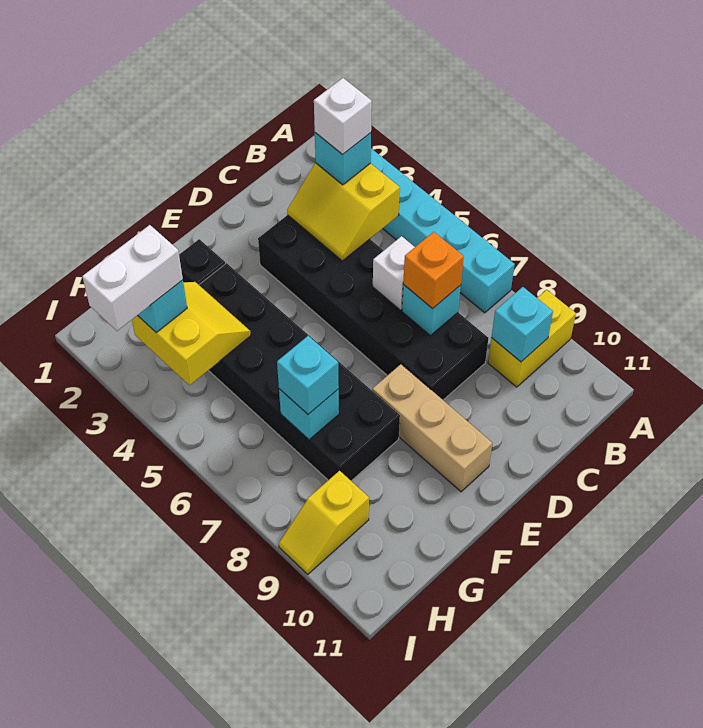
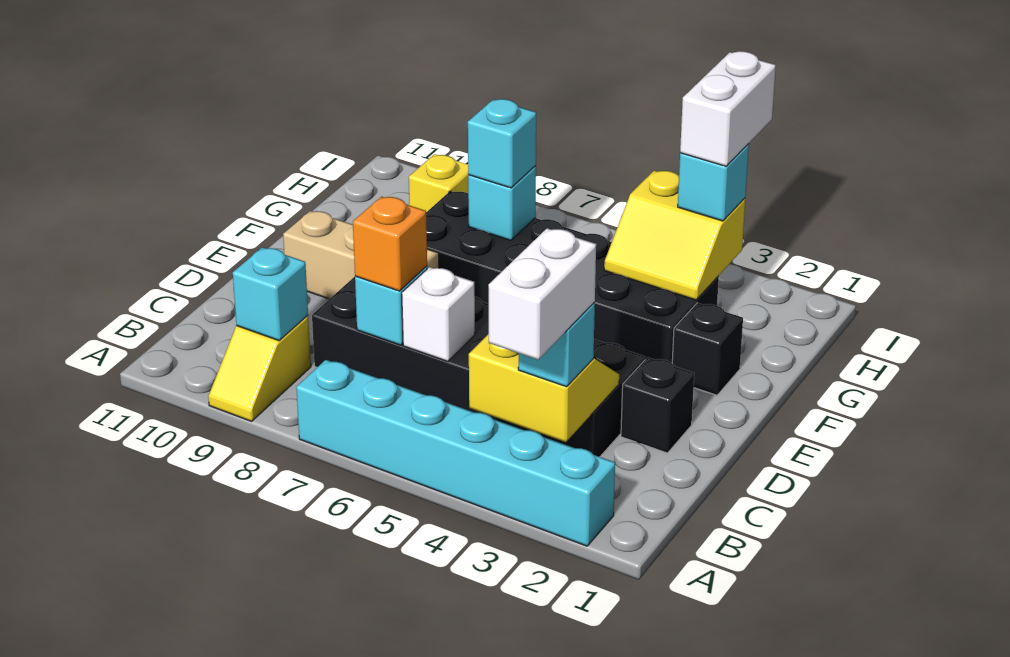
yellow 1x2 brick [488,290,576,387] -> yellow 1x2 slope [208,315,311,421]
white 1x1 brick [314,78,372,155] -> white 1x2 brick [489,228,596,360]
none -> black 1x1 brick [621,357,694,453]

